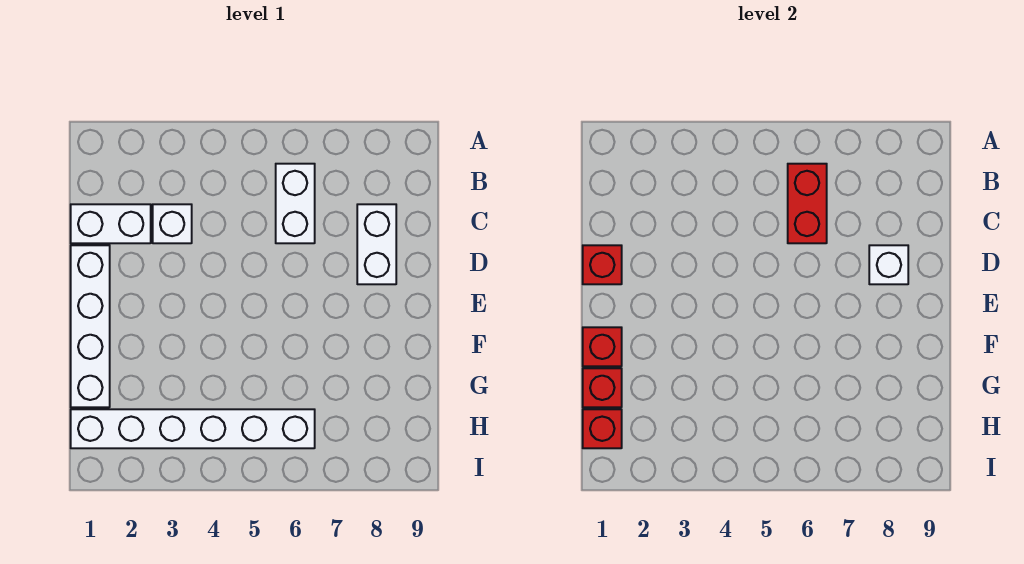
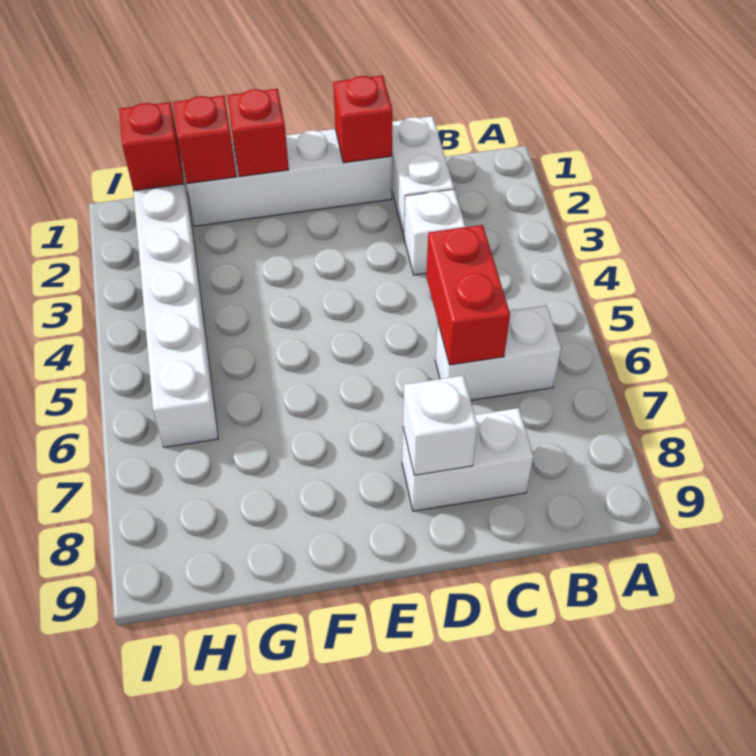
red 1x2 brick [788,164,827,243] -> red 1x2 brick turned to [426,225,510,365]

